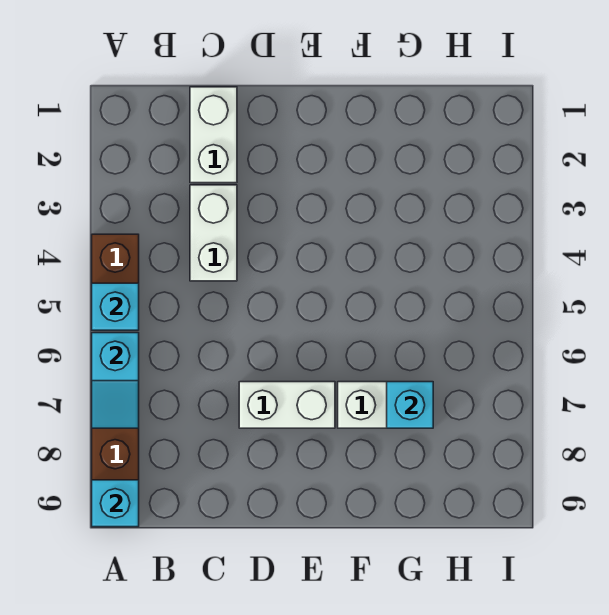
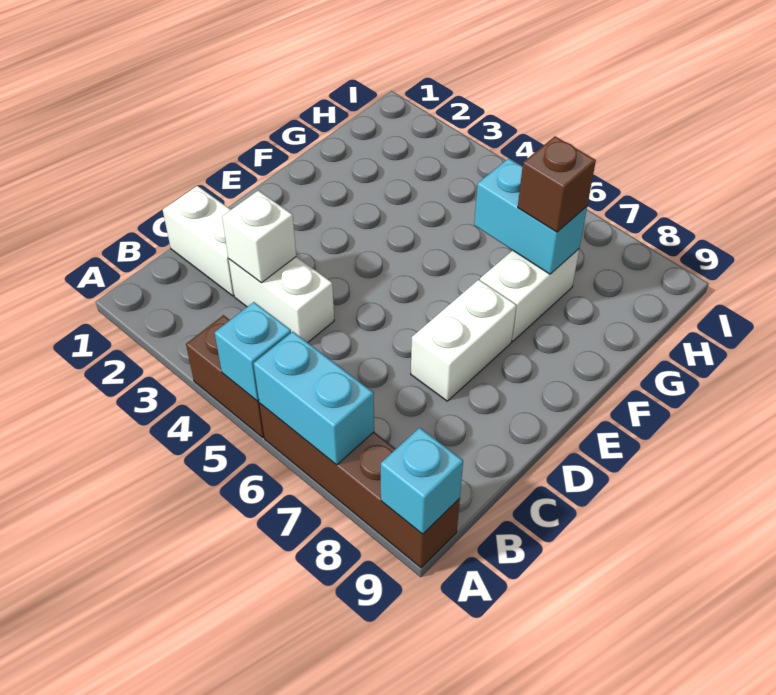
cyan 1x2 slope [92,333,139,428] -> cyan 1x2 brick [254,332,374,465]
none -> white 1x1 brick [222,191,296,283]
cyan 1x1 brick [387,382,433,428] -> cyan 1x2 brick [474,159,587,274]
none -> brown 1x1 brick [518,136,596,232]

